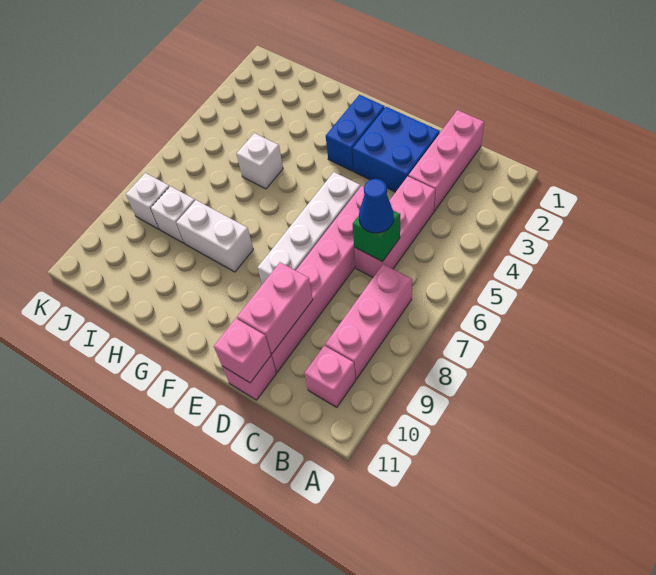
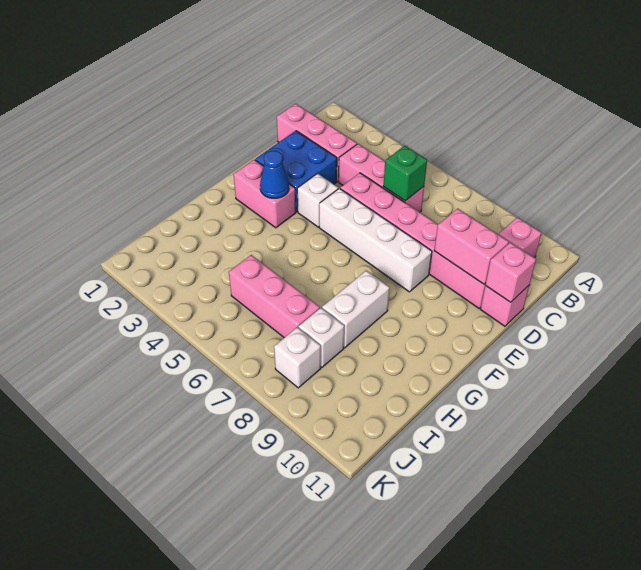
pink 1x3 brick [325,264,412,379] -> pink 1x3 brick moved to [229,255,320,338]
blue 1x1 cone [359,179,394,233] -> blue 1x1 cone moved to [260,151,289,198]
blue 1x2 brick [326,95,385,171] -> pink 1x2 brick [234,160,296,228]
white 1x1 brick [237,133,283,189] -> white 1x1 brick moved to [297,174,338,227]

